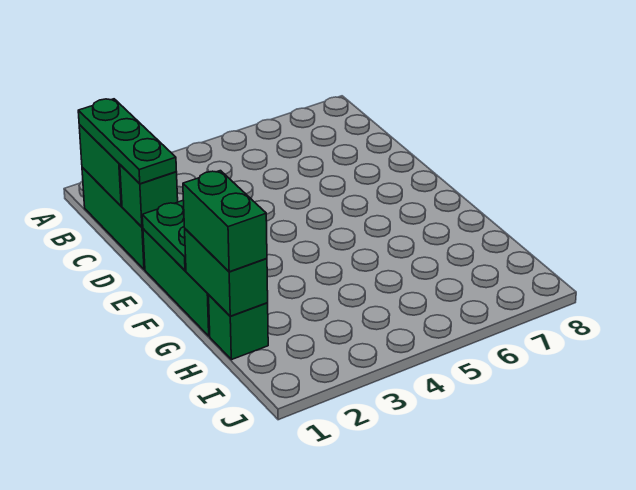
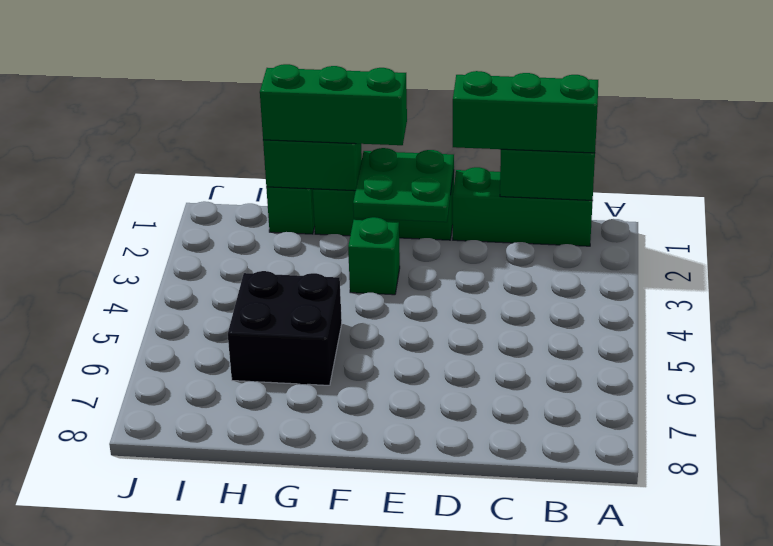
green 1x3 plate [78,99,176,184] -> green 1x3 brick [453,71,598,153]
green 1x1 brick [120,165,178,227] -> green 1x1 brick moved to [348,217,400,295]
green 1x2 brick [183,171,267,272] -> green 1x3 brick [260,64,407,145]
none -> black 2x2 brick [228,271,342,385]

